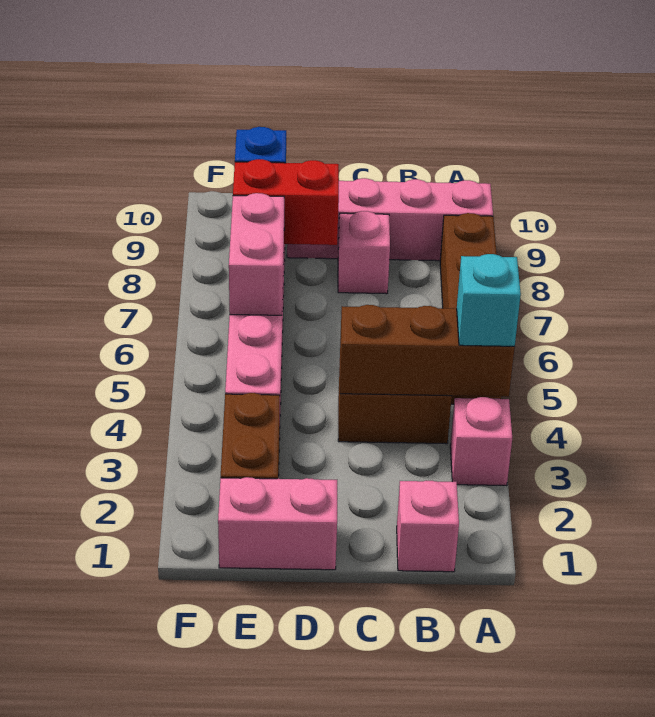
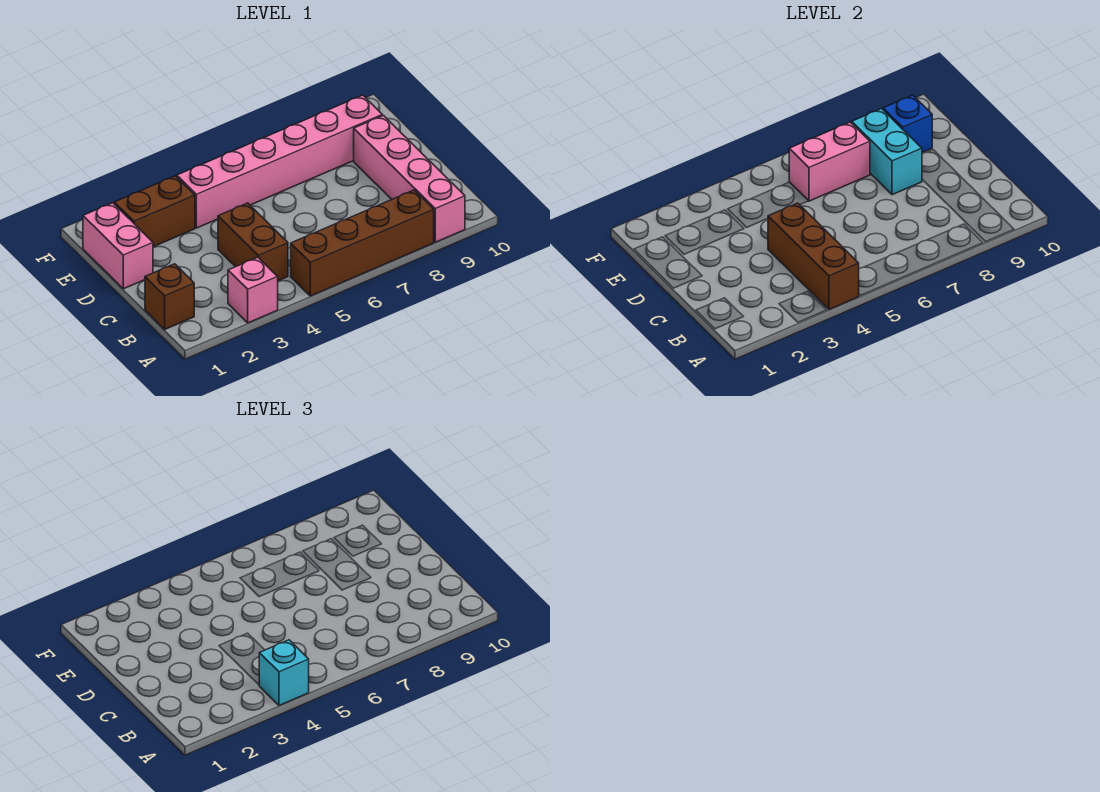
pink 1x1 brick [397,481,459,572] -> brown 1x1 brick [145,264,194,329]
pink 1x1 brick [338,211,390,294] -> none
red 1x2 brick [233,159,339,245] -> cyan 1x2 brick [852,109,922,195]

